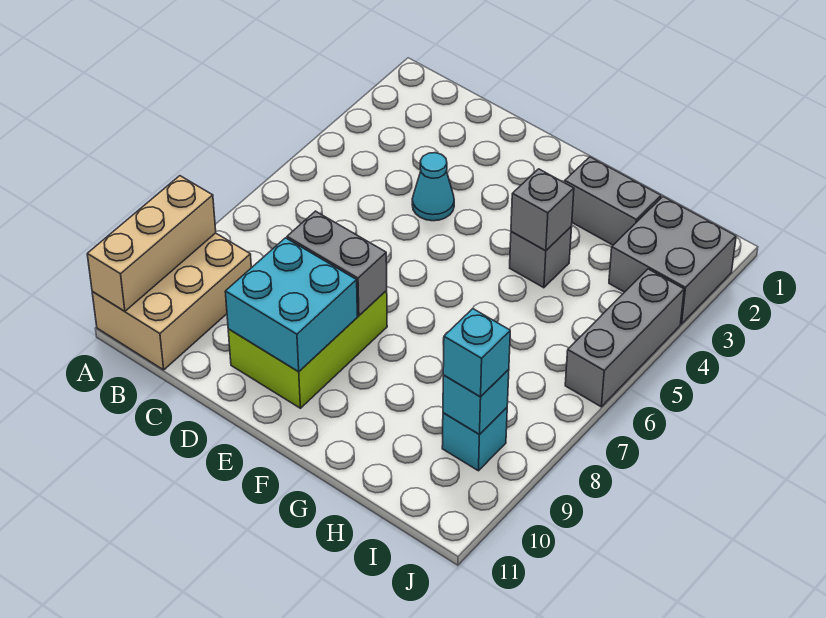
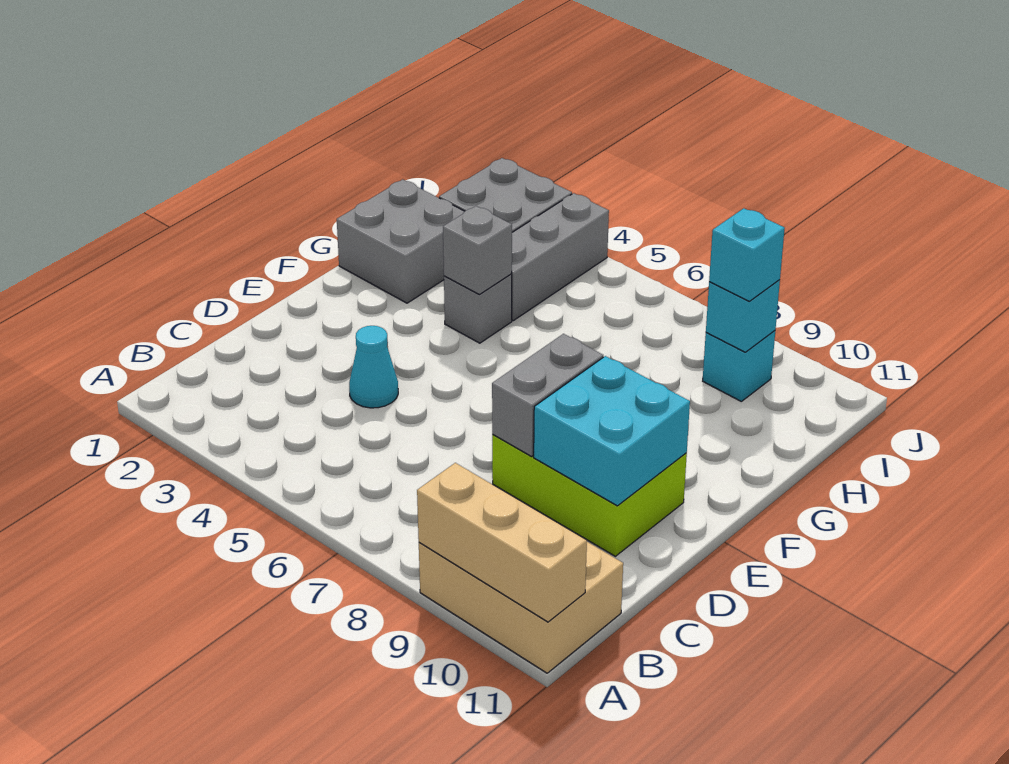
grey 1x2 brick [565,157,661,245] -> grey 2x2 brick [337,179,465,303]
grey 1x3 brick [565,269,684,407] -> grey 1x3 brick turned to [512,193,609,321]

